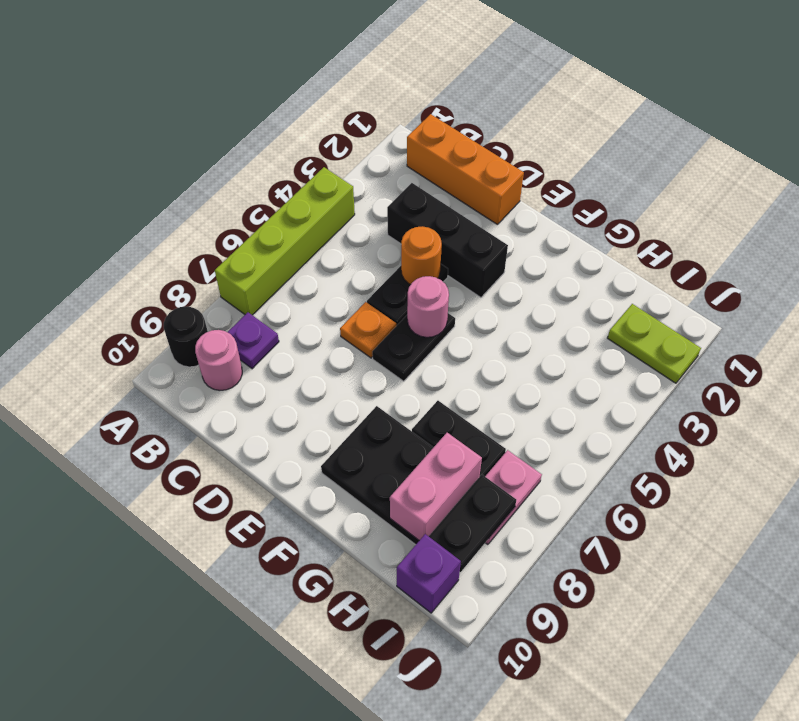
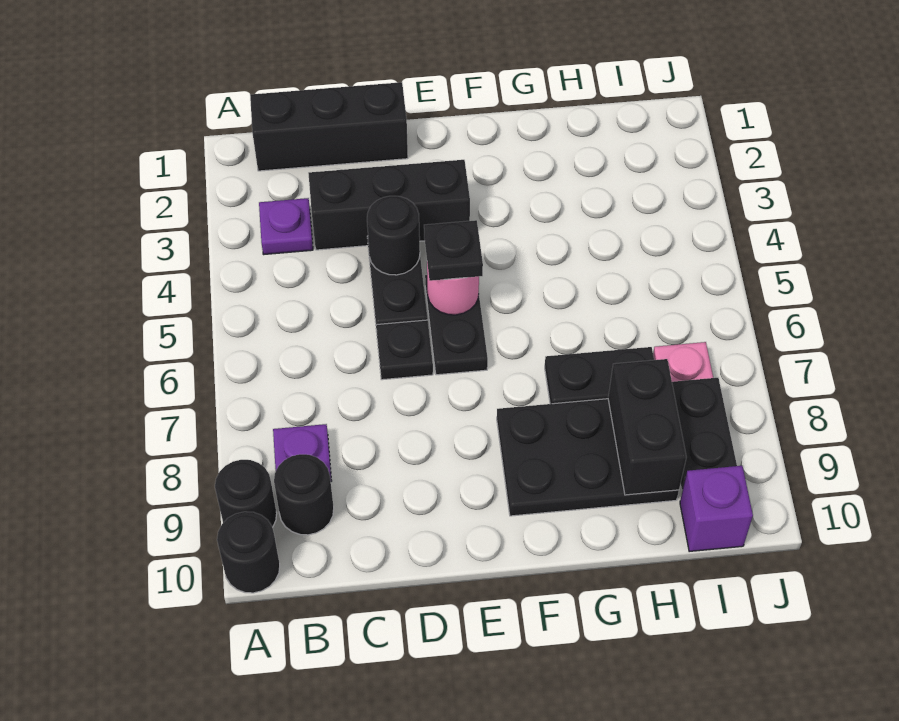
lime 1x4 brick [215,167,355,315] -> none
none -> black 1x1 round brick [217,512,280,593]
orange 1x3 brick [407,114,524,225] -> black 1x3 brick [250,82,408,171]
none -> purple 1x1 plate [259,198,313,255]
pink 1x1 round brick [195,330,242,390] -> black 1x1 round brick [274,454,334,535]
orange 1x1 round brick [401,226,442,285] -> black 1x1 round brick [367,196,420,275]
orange 1x1 plate [340,302,396,358] -> black 1x1 plate [376,320,433,380]
none -> black 1x1 plate [424,220,483,281]
pink 1x2 brick [390,433,482,541] -> black 1x2 brick [608,359,686,495]
lime 1x2 plate [608,304,701,383] -> none

